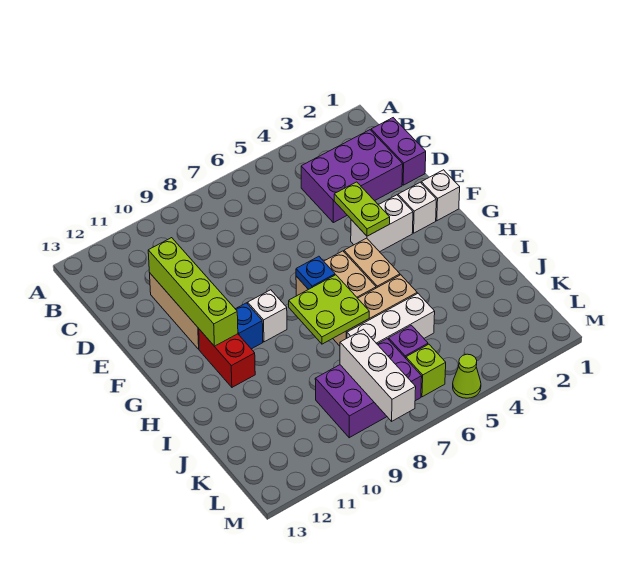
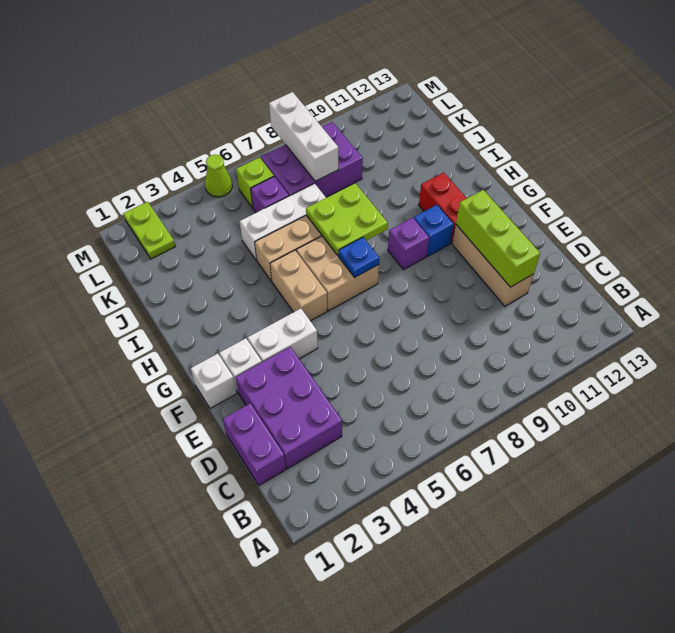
purple 2x3 brick [301,130,403,223] -> purple 2x3 brick turned to [236,347,342,469]
lime 1x4 brick [148,238,238,346] -> lime 1x3 brick [456,190,540,287]
lime 1x2 plate [334,182,390,236] -> lime 1x2 plate moved to [123,202,175,259]
white 1x1 brick [248,290,287,342] -> purple 1x1 brick [388,218,429,270]

